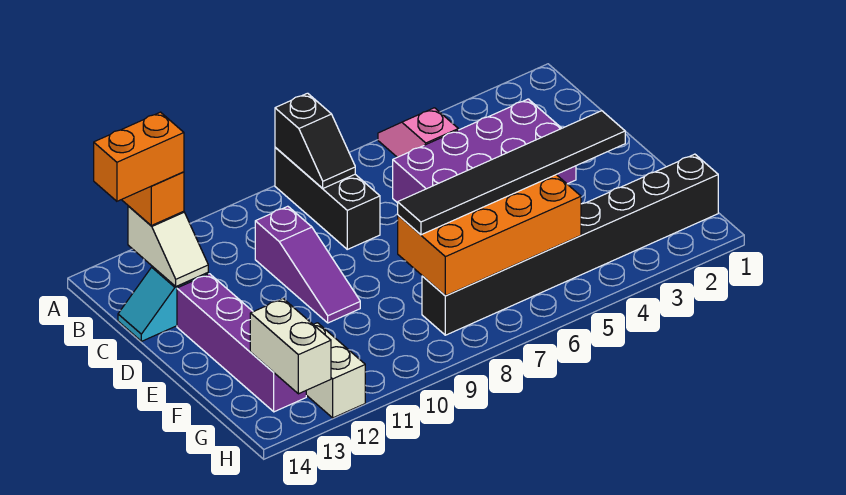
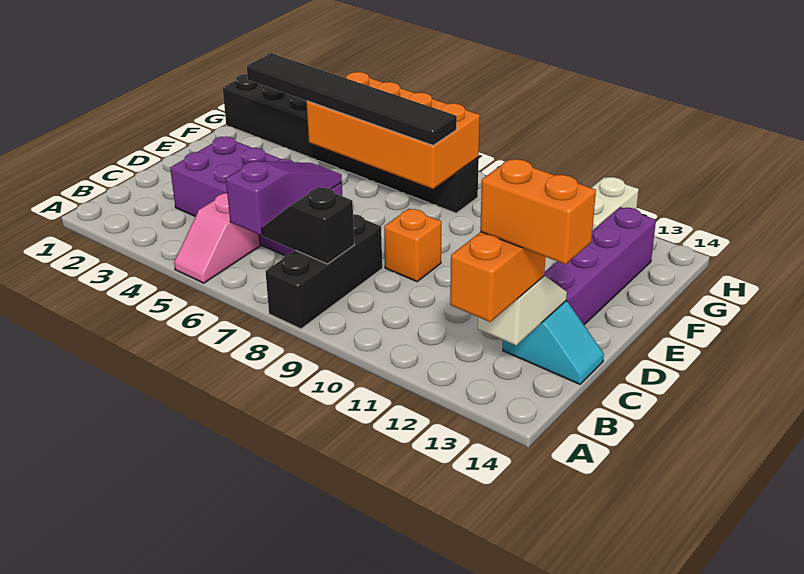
black 1x2 slope [275,93,355,188] -> black 1x2 slope turned to [261,187,354,264]
purple 1x3 slope [255,206,360,323] -> purple 1x3 slope moved to [226,161,342,235]
none -> orange 1x1 brick [384,209,441,282]
white 1x2 brick [250,299,331,394] -> none

